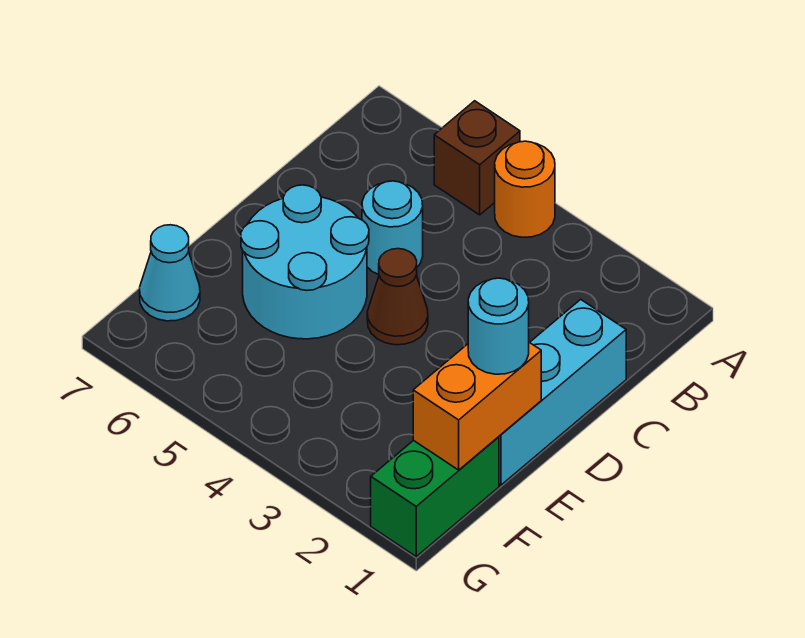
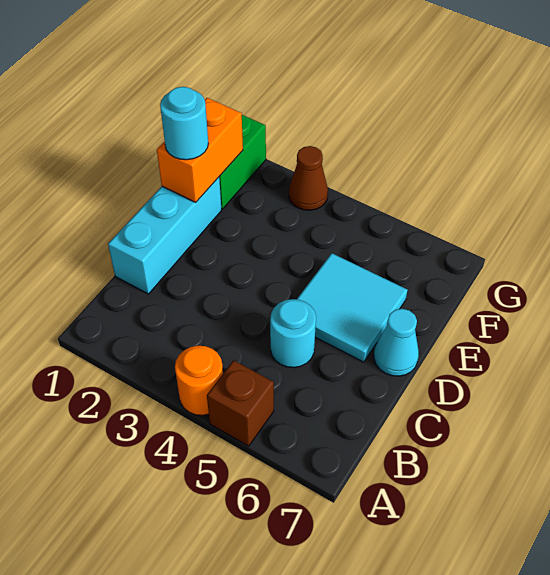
brown 1x1 cone [367,249,428,345] -> brown 1x1 cone moved to [289,146,328,210]
cyan 2x2 round brick [241,185,369,339] -> cyan 2x2 tile [296,253,408,362]
cyan 1x1 cone [140,225,200,321] -> cyan 1x1 cone moved to [374,309,419,376]

